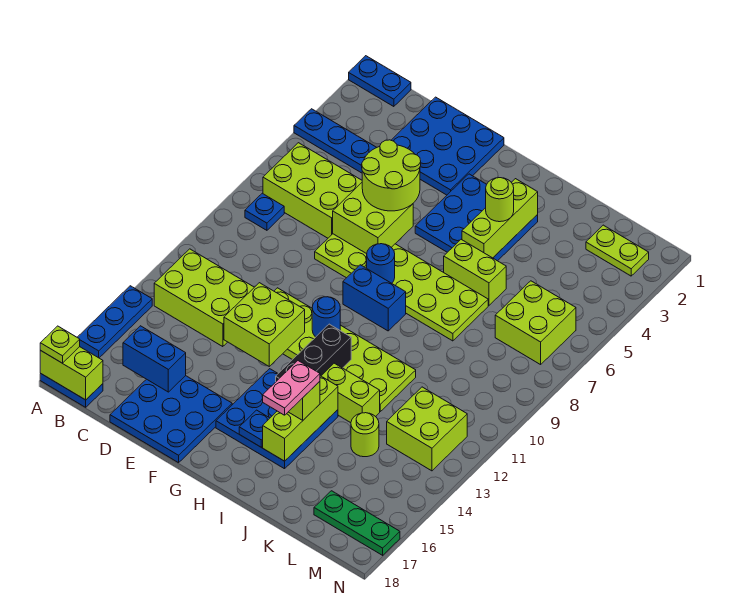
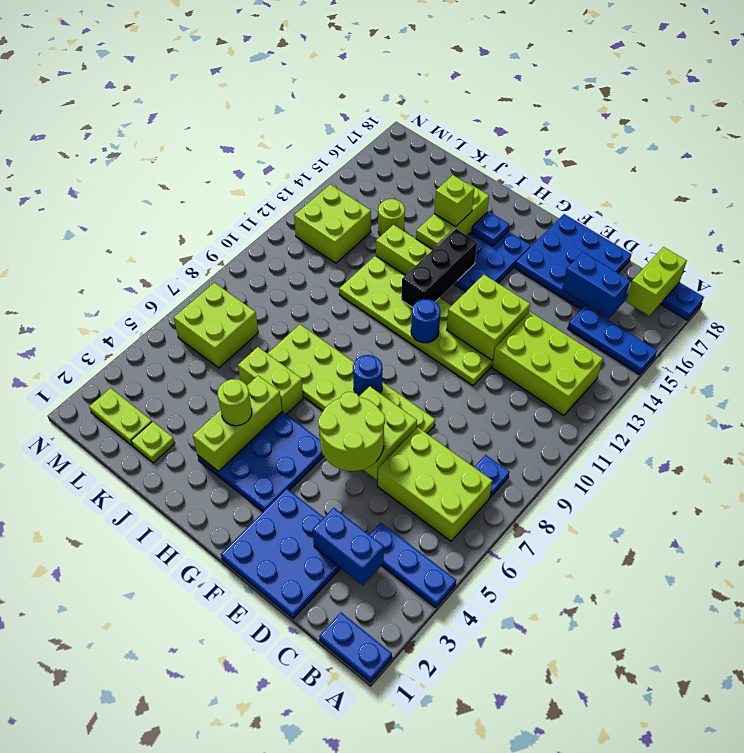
blue 1x3 plate [77,286,152,358] -> blue 1x3 plate turned to [568,306,657,374]
lime 1x2 brick [40,347,103,400] -> lime 1x2 brick turned to [626,247,687,316]
lime 1x1 plate [40,326,80,363] -> lime 1x1 plate moved to [131,421,175,463]
blue 1x2 brick [343,265,406,331] -> blue 1x2 brick moved to [313,508,384,585]
pink 1x2 plate [263,361,320,415] -> none
green 1x3 plate [314,491,400,555] -> none

